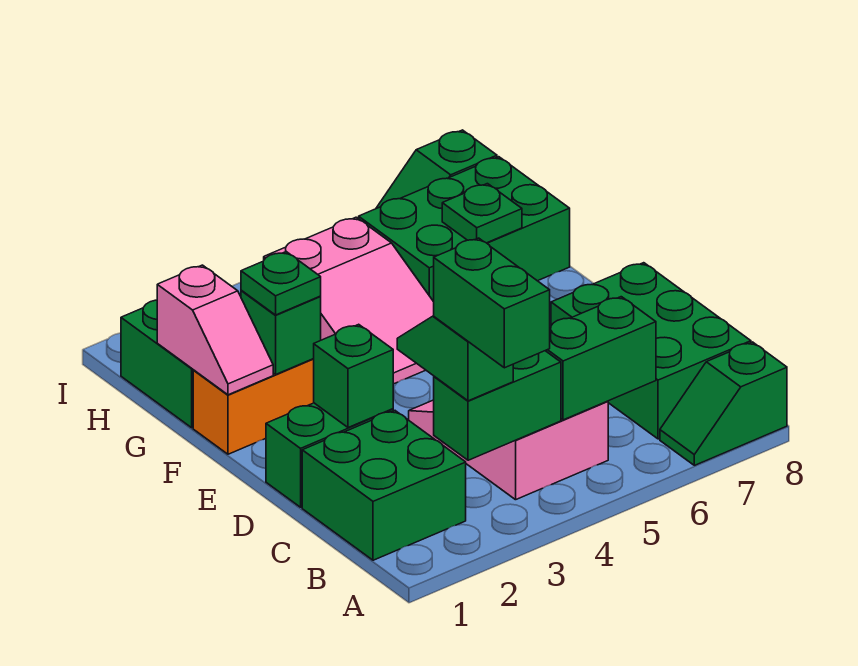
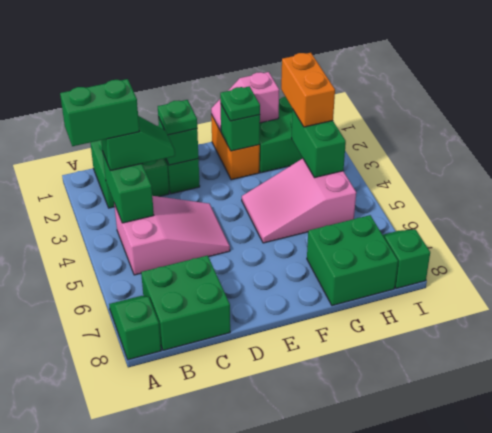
green 1x2 brick [545,297,656,420] -> green 1x2 brick moved to [292,110,346,178]
green 2x3 brick [551,263,751,439] -> green 2x2 brick [141,255,230,350]
green 2x3 brick [359,157,570,302] -> green 2x2 brick [307,215,398,306]
green 1x1 plate [442,184,522,243] -> green 1x1 plate moved to [158,100,197,135]
none -> orange 1x2 brick [281,53,335,127]

